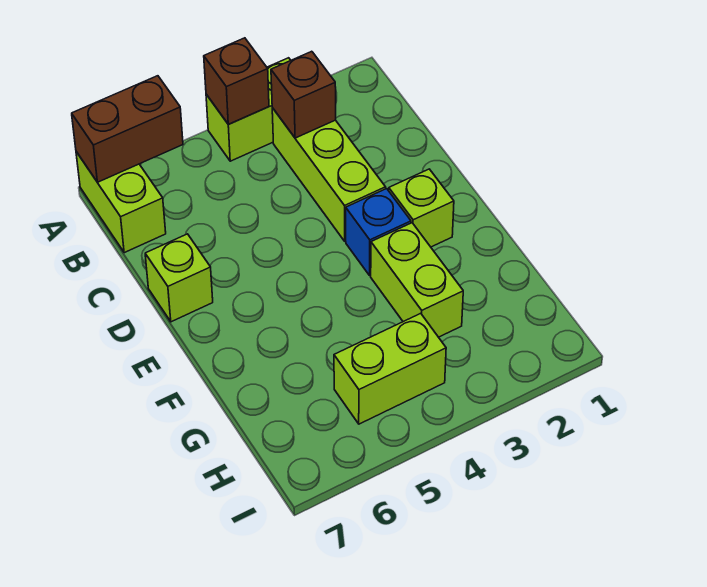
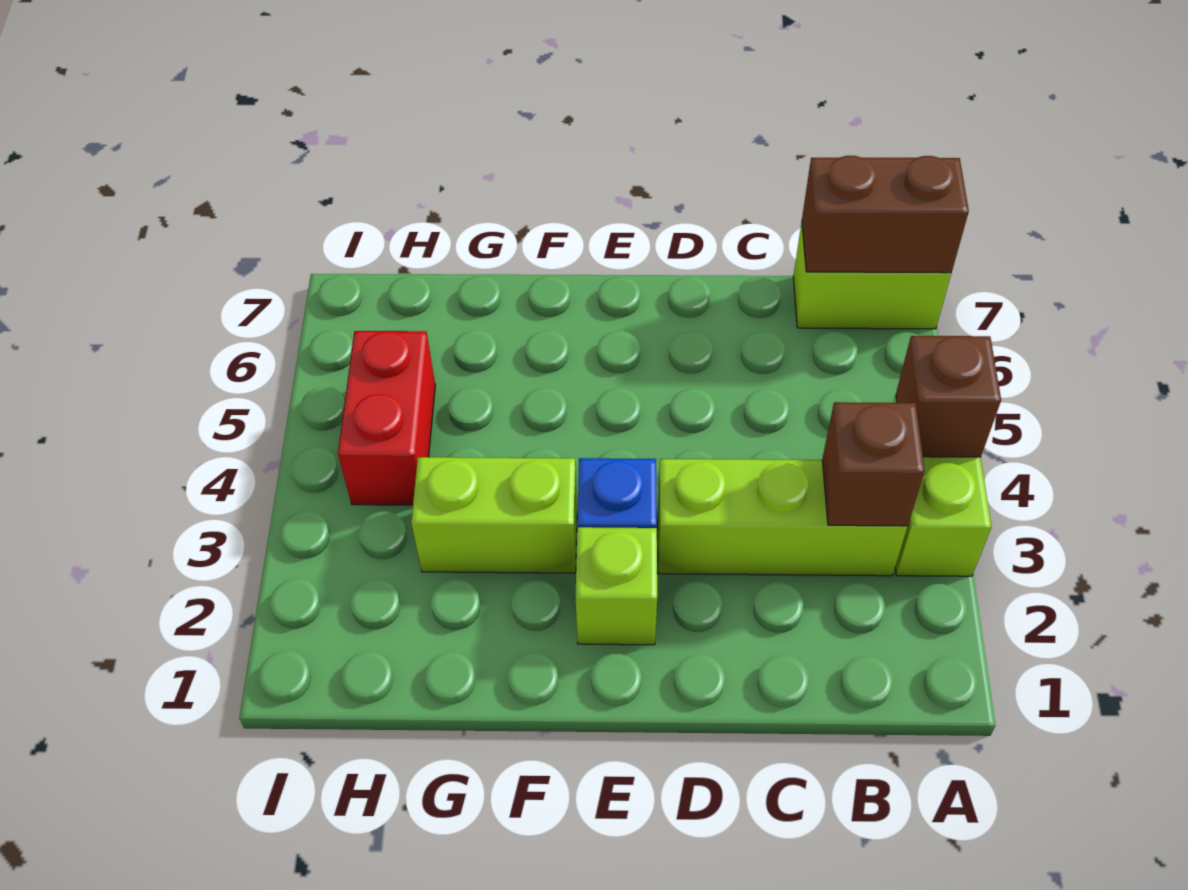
brown 1x2 brick [72,76,183,182] -> brown 1x2 brick turned to [802,156,969,273]
lime 1x1 brick [145,234,213,322] -> none
lime 1x2 brick [334,313,446,424] -> red 1x2 brick [338,331,435,505]

